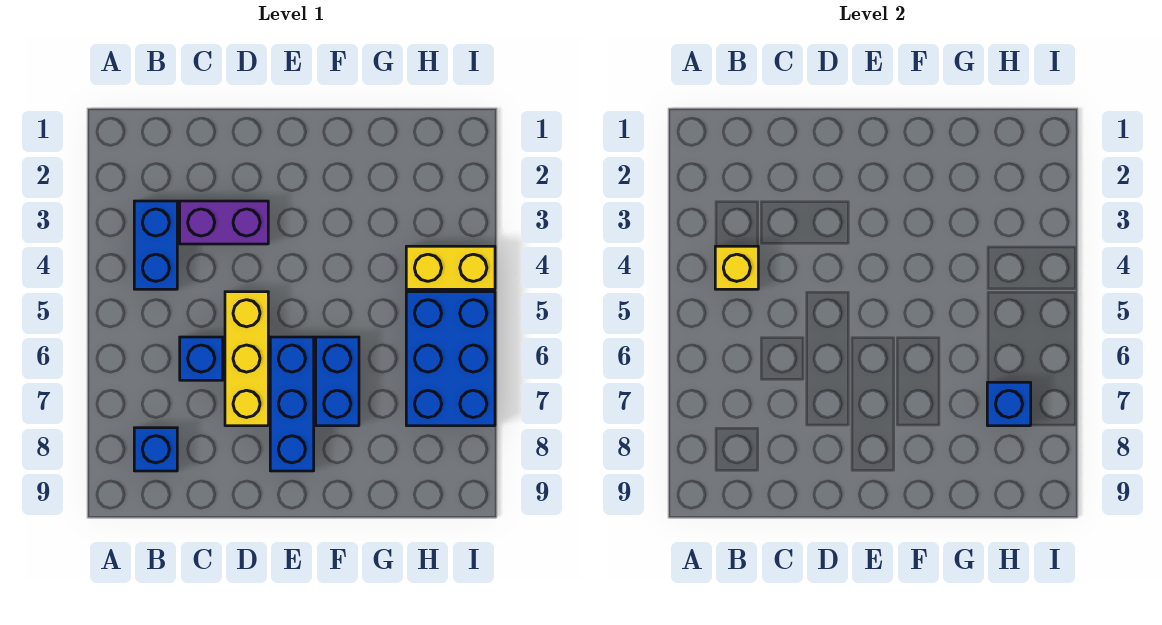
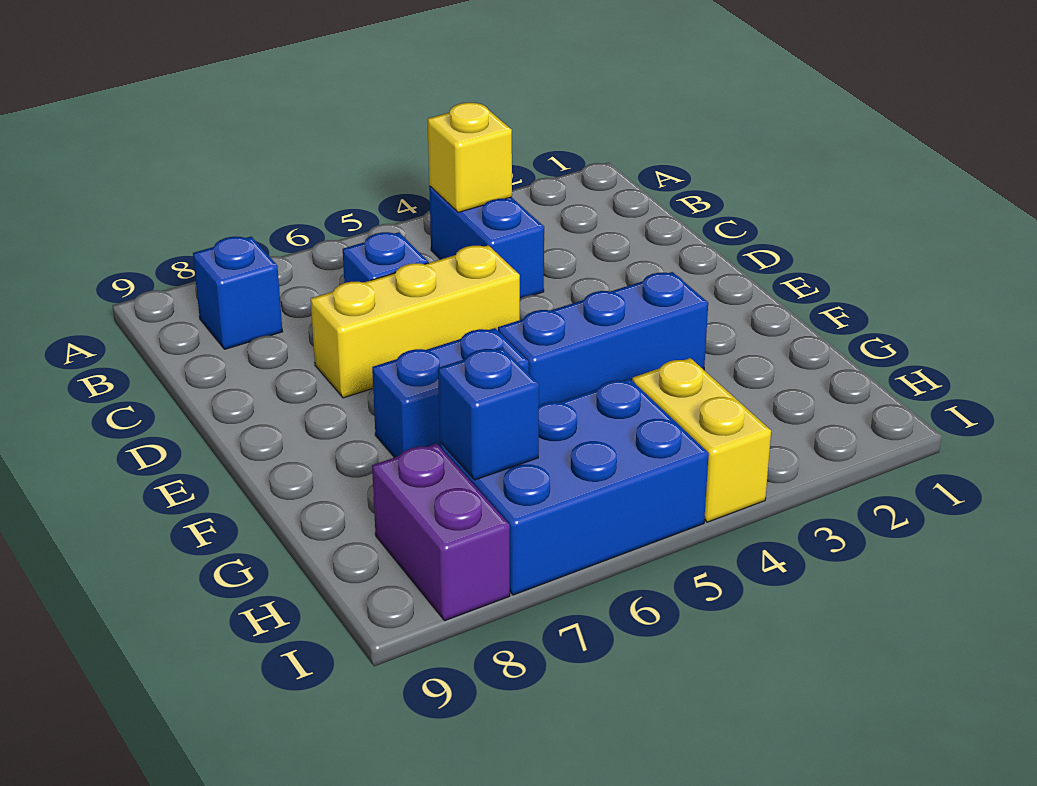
blue 1x2 brick [134,201,177,289] -> blue 1x2 brick turned to [429,186,544,298]
purple 1x2 brick [180,201,268,244] -> purple 1x2 brick moved to [372,444,510,621]
blue 1x3 brick [270,337,314,471] -> blue 1x3 brick moved to [498,272,708,406]

